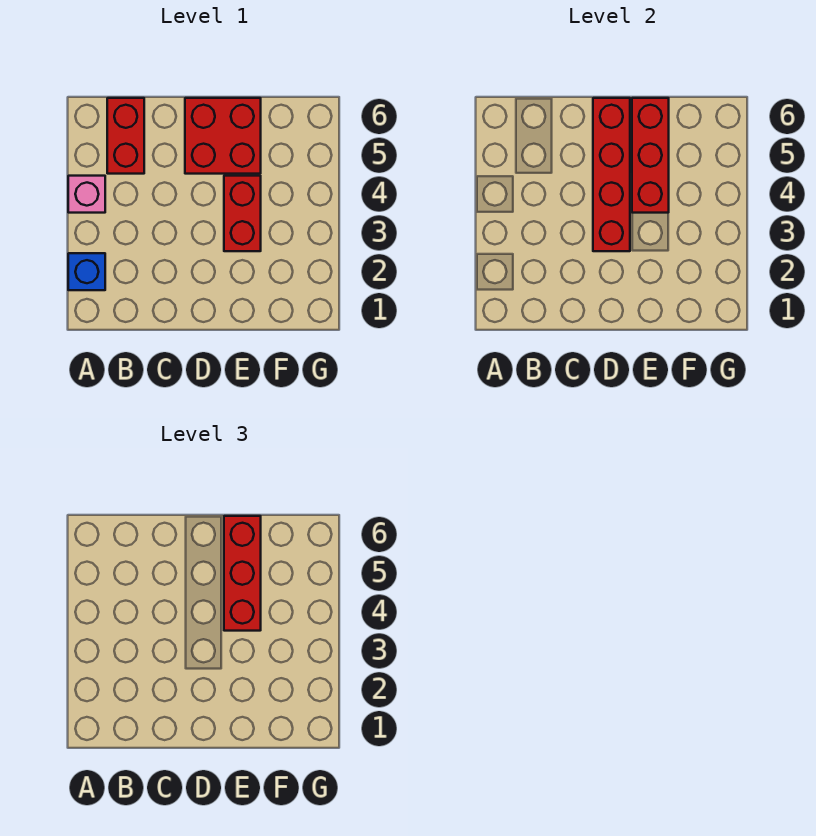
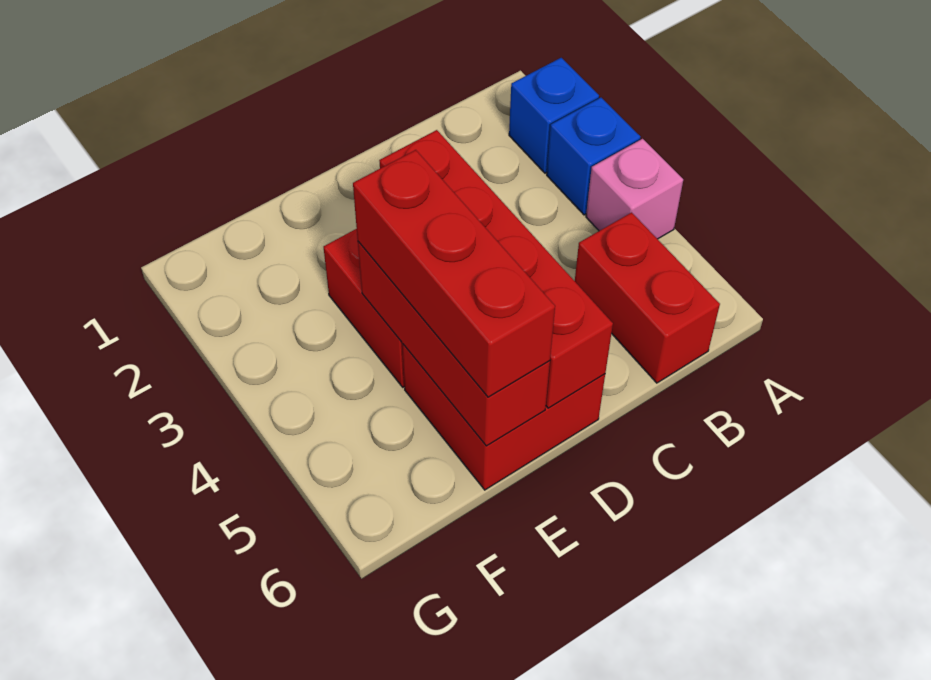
none -> blue 1x1 brick [547,98,640,215]

